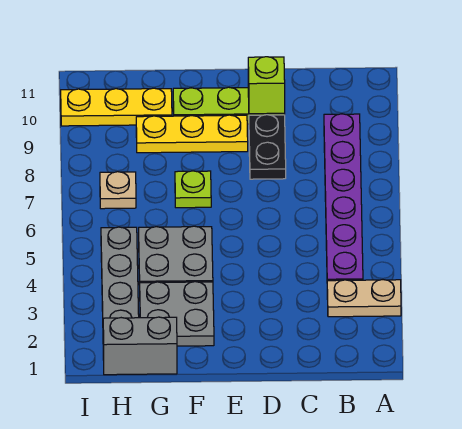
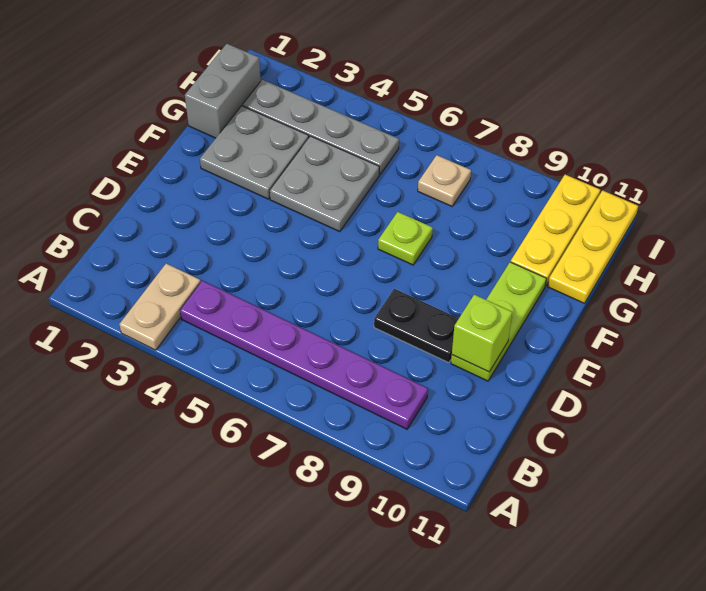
yellow 1x3 plate [136,115,248,153] -> yellow 1x3 plate moved to [548,191,638,303]

